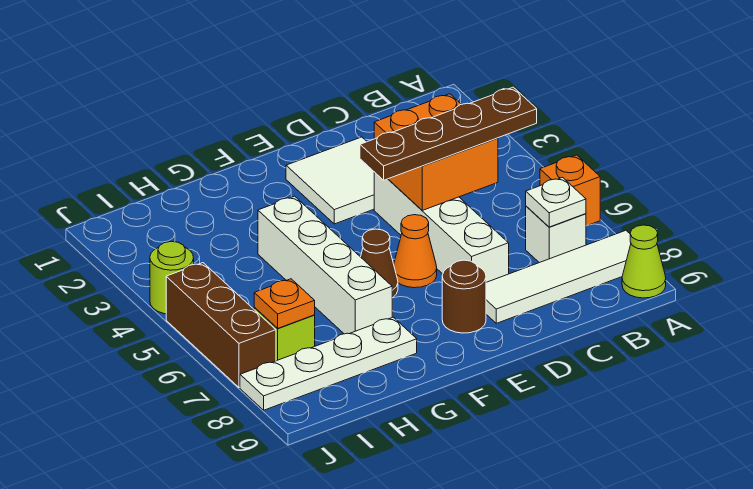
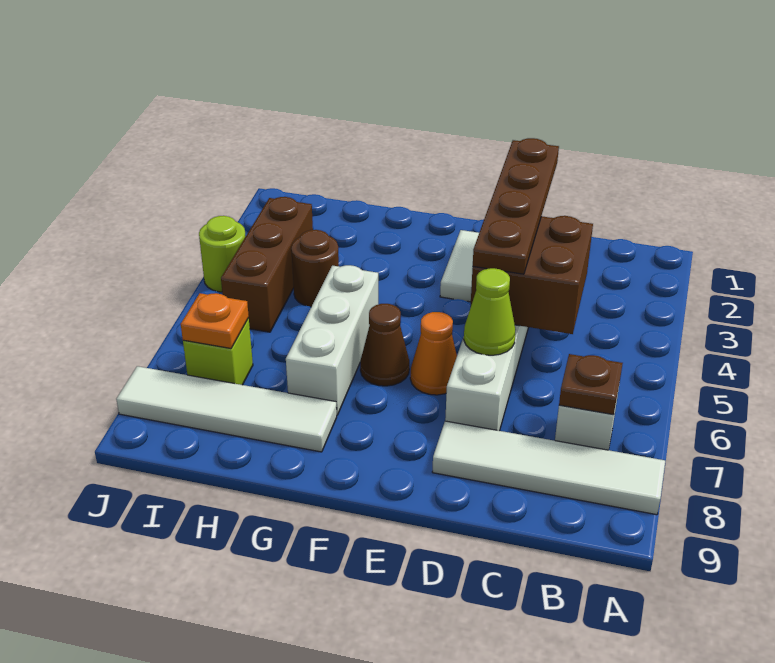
orange 1x1 brick [540,155,600,226] -> none
lime 1x1 cone [622,225,666,298] -> lime 1x1 cone moved to [464,268,516,355]
brown 1x4 plate [360,87,537,180] -> brown 1x4 plate turned to [473,138,559,274]
white 1x1 plate [526,178,586,227] -> brown 1x1 plate [559,354,623,415]
orange 2x2 brick [374,94,498,210] -> brown 2x2 brick [470,216,593,334]
brown 1x1 round brick [442,260,486,333] -> brown 1x1 round brick moved to [291,230,339,307]
white 1x4 brick [258,196,392,334] -> white 1x3 brick [286,265,378,415]
white 1x4 plate [240,317,417,410] -> white 1x4 tile [116,366,337,452]
brown 1x3 brick [166,263,276,387] -> brown 1x3 brick moved to [221,197,313,332]

